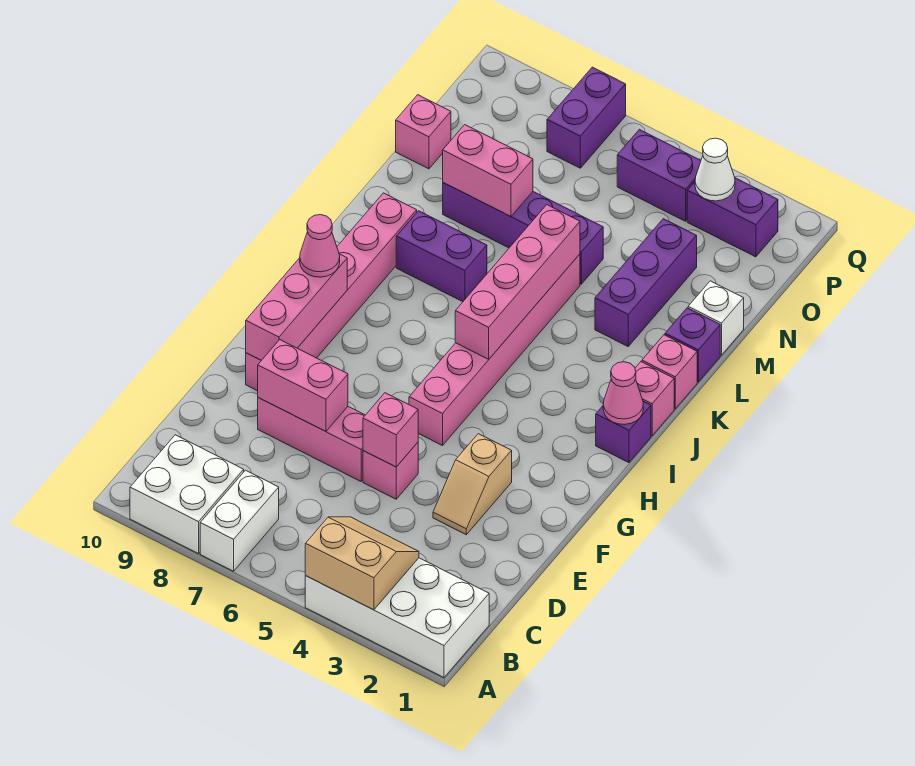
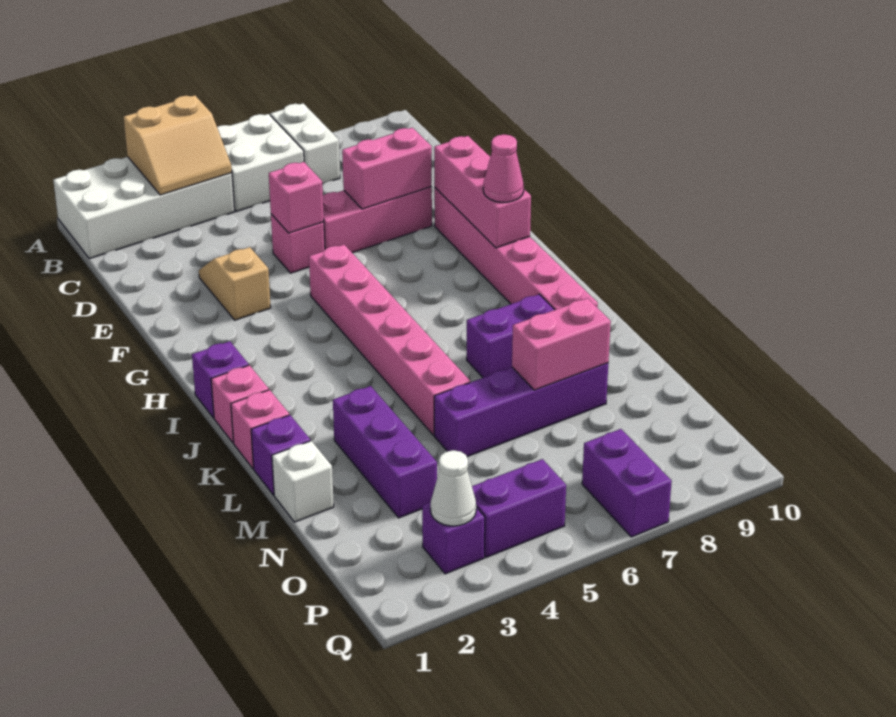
white 2x2 brick [130,435,244,554] -> white 2x2 brick moved to [217,114,304,211]
pink 1x1 cone [603,362,643,425] -> none
pink 1x4 brick [455,205,580,359] -> none
pink 1x1 brick [396,95,451,169] -> none
purple 1x2 brick [687,178,778,257] -> purple 1x1 brick [422,502,485,574]

